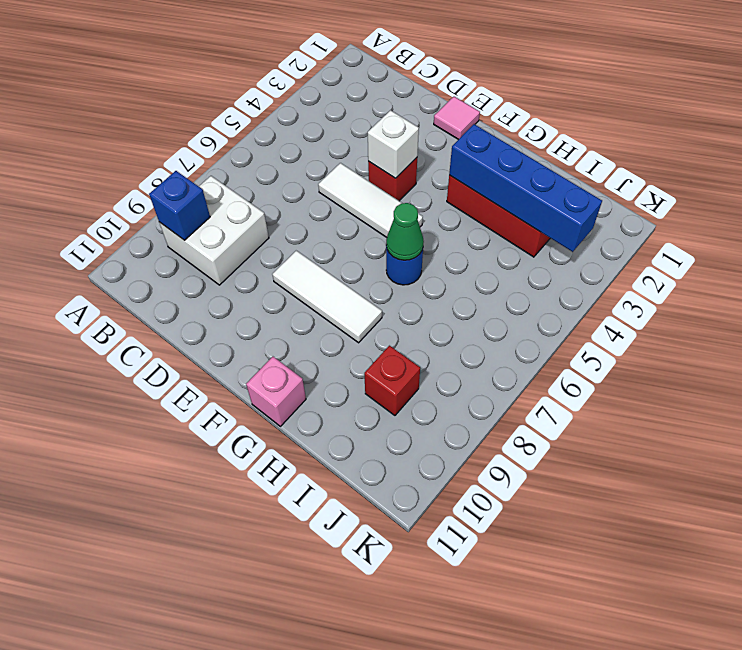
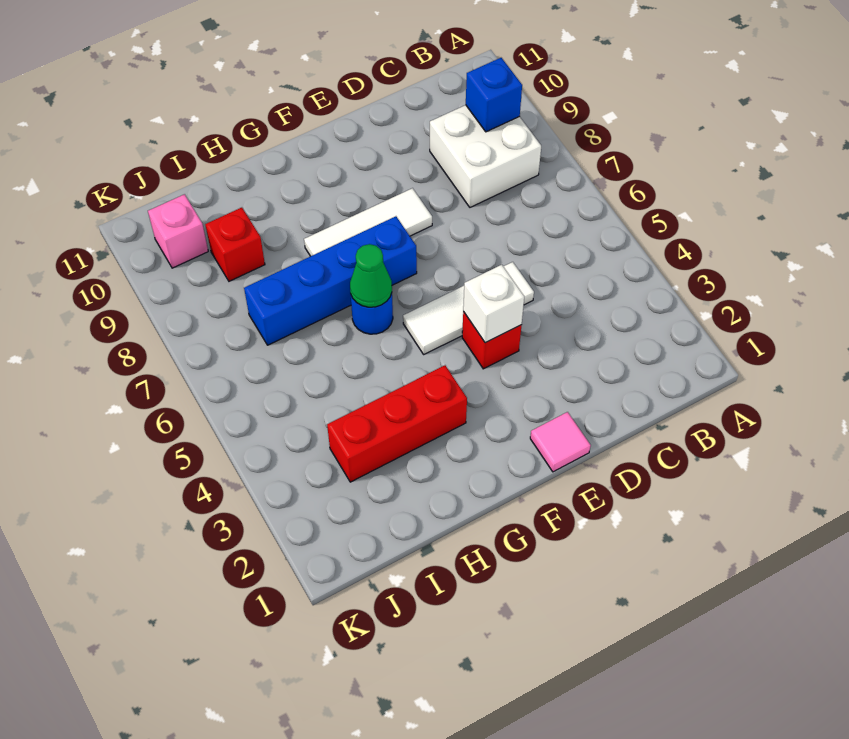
blue 1x4 brick [449,124,602,252] -> blue 1x4 brick moved to [244,216,417,345]
pink 1x1 brick [246,357,306,426] -> pink 1x1 brick moved to [148,194,208,268]

